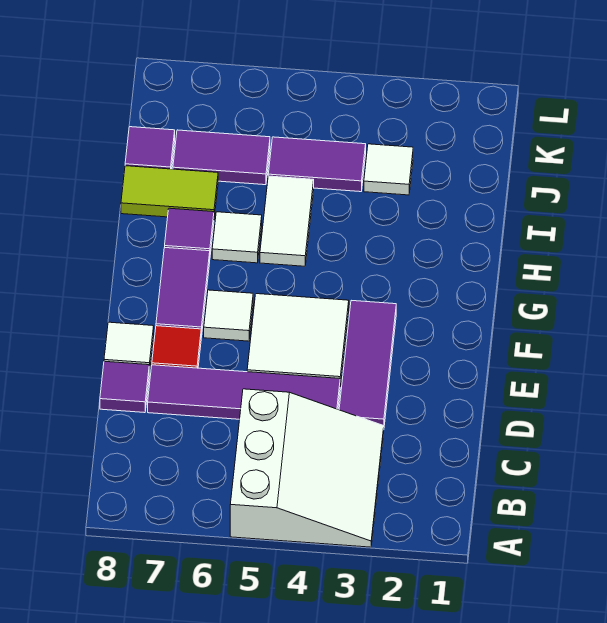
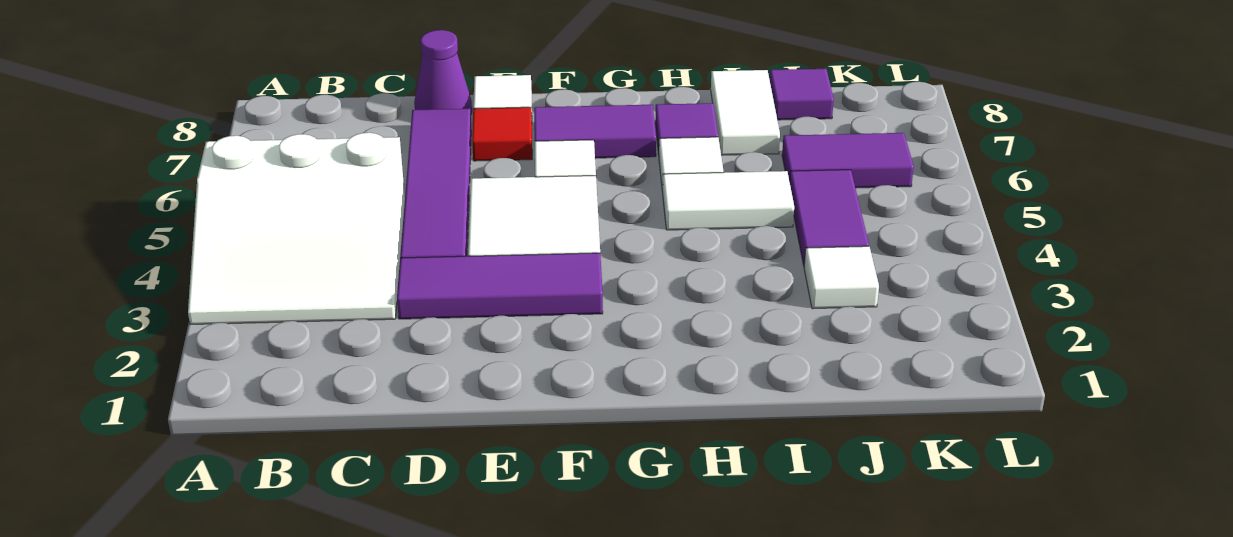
purple 1x1 tile [100,361,149,413] -> purple 1x1 cone [414,30,472,113]
lime 1x2 tile [121,166,218,217] -> white 1x2 tile [711,70,780,155]
purple 1x2 tile [173,130,270,185] -> purple 1x2 tile turned to [782,133,914,188]

